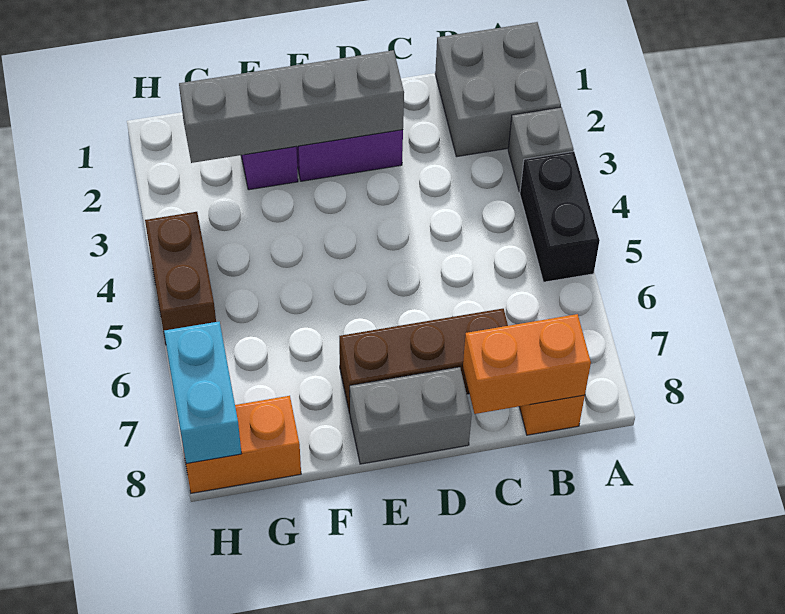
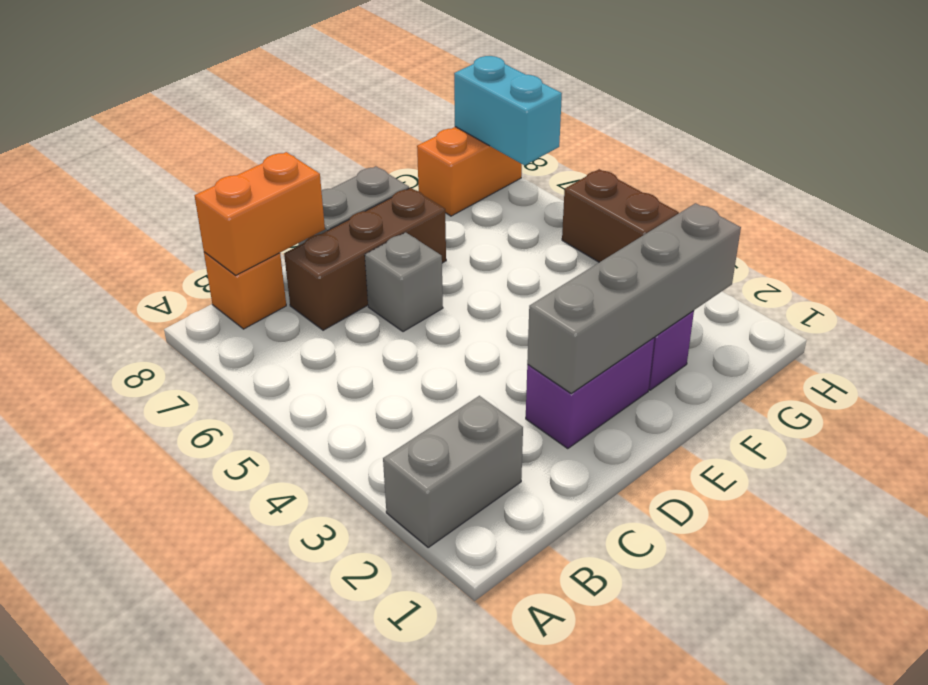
grey 2x2 brick [435,22,561,157] -> grey 1x2 brick [383,396,523,547]
grey 1x1 brick [508,107,574,192] -> grey 1x1 brick moved to [365,232,443,332]
black 1x2 brick [520,151,600,282] -> none

